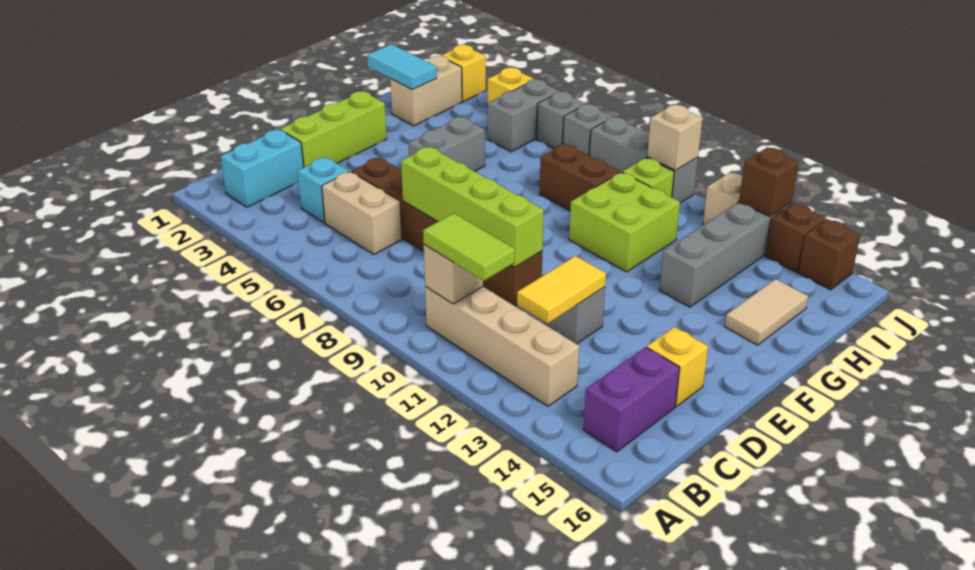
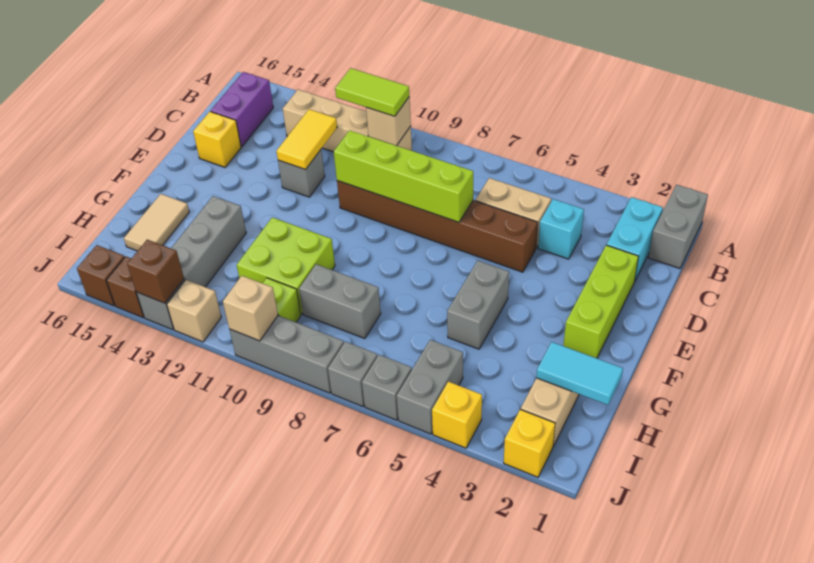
none -> grey 1x2 brick [649,185,708,269]
brown 1x2 brick [540,144,620,211] -> grey 1x2 brick [299,264,381,339]

